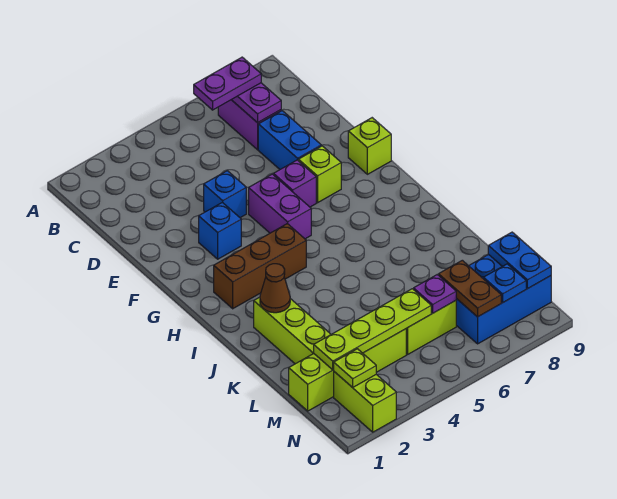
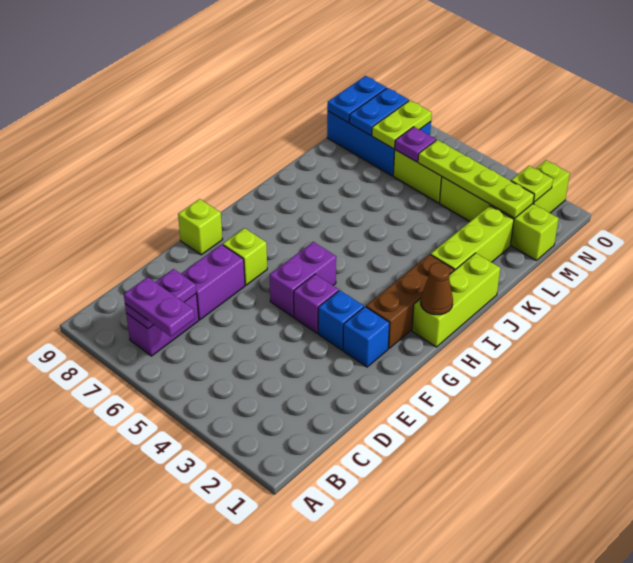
blue 1x2 brick [258,111,321,169] -> purple 1x2 brick [181,244,245,320]
blue 1x1 brick [204,171,246,218] -> blue 1x1 brick moved to [343,307,390,367]
purple 1x1 brick [274,160,316,207] -> purple 1x1 brick moved to [294,274,339,333]
none -> lime 1x3 brick [412,253,500,347]
brown 1x3 brick [214,224,306,309] -> brown 1x3 brick turned to [366,254,454,348]
brown 1x1 cone [260,264,290,313] -> brown 1x1 cone moved to [421,263,453,315]
brown 1x2 plate [439,260,501,317] -> lime 1x2 plate [372,100,432,149]
blue 1x1 plate [483,264,526,303] -> blue 1x2 plate [349,88,409,135]

